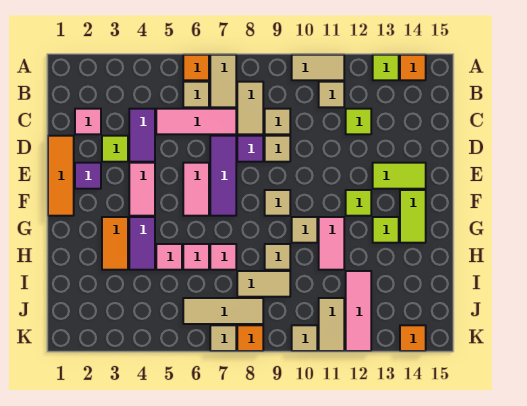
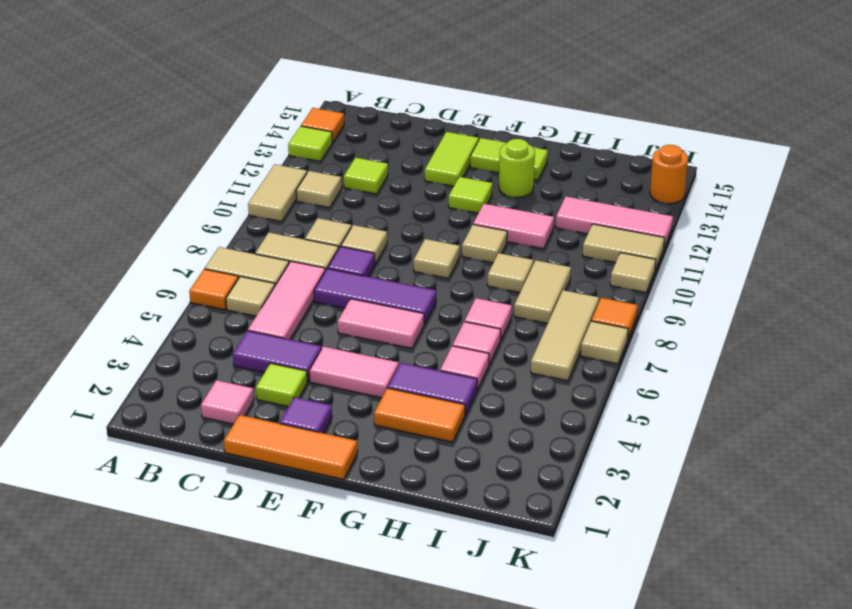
lime 1x1 tile [373,217,399,243] -> lime 1x1 round brick [499,139,535,198]
orange 1x1 tile [400,325,426,351] -> orange 1x1 round brick [650,145,688,204]

